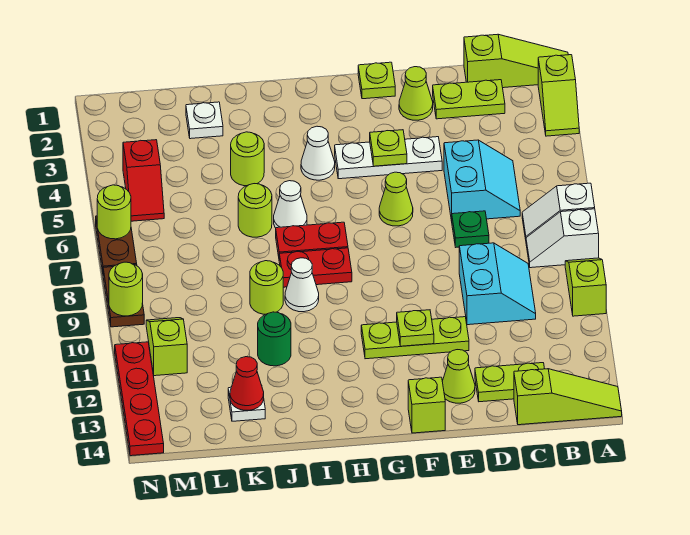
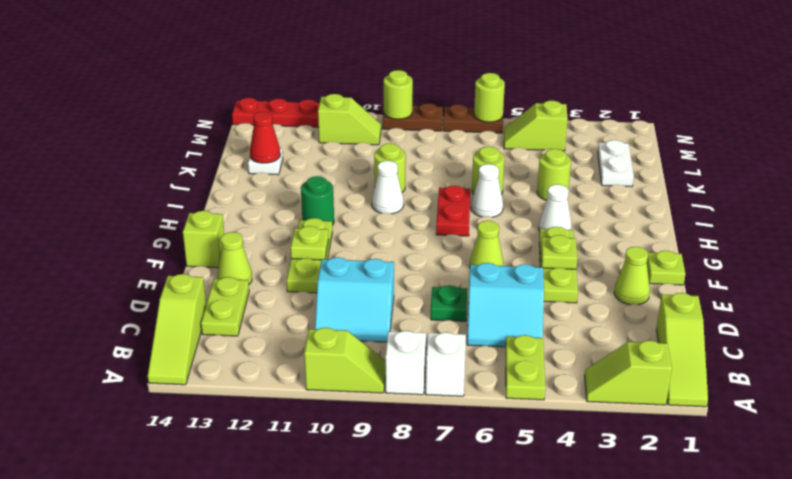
lime 1x2 plate [433,80,505,119] -> lime 1x2 plate moved to [506,335,545,400]
white 1x3 plate [335,137,442,179] -> lime 1x3 plate [539,227,578,303]
red 1x2 plate [279,248,352,287] -> none
green 1x1 round brick [258,312,291,366] -> green 1x1 round brick moved to [301,176,334,225]
white 1x1 plate [186,102,223,139] -> white 1x2 plate [598,140,634,186]
red 1x2 slope [123,140,164,221] -> lime 1x2 slope [504,101,568,151]

